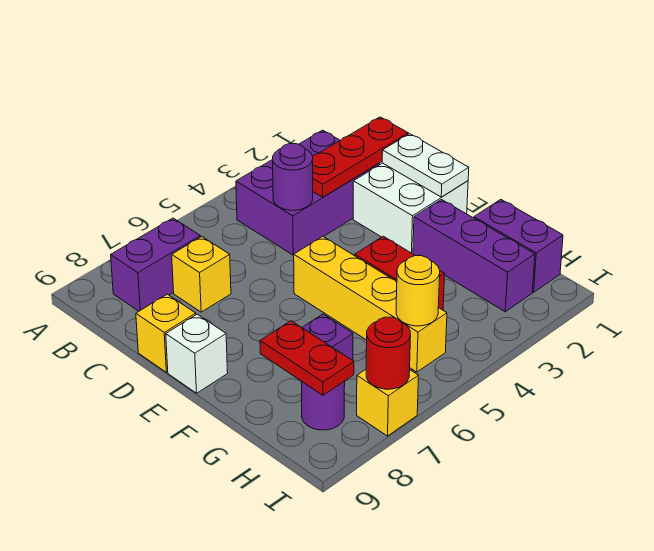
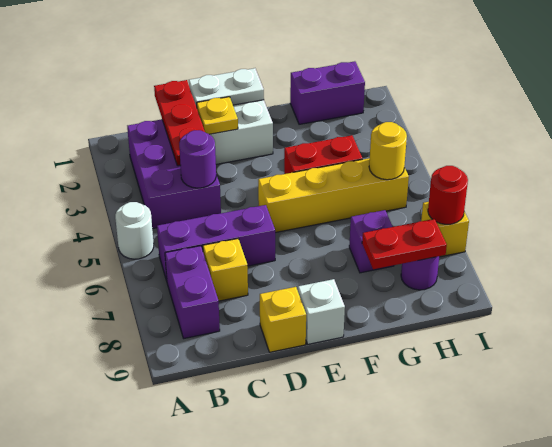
none -> white 1x1 round brick [115,202,154,259]
none -> yellow 1x1 plate [197,97,238,134]
purple 1x3 brick [413,200,535,312] -> purple 1x3 brick moved to [157,205,275,281]

